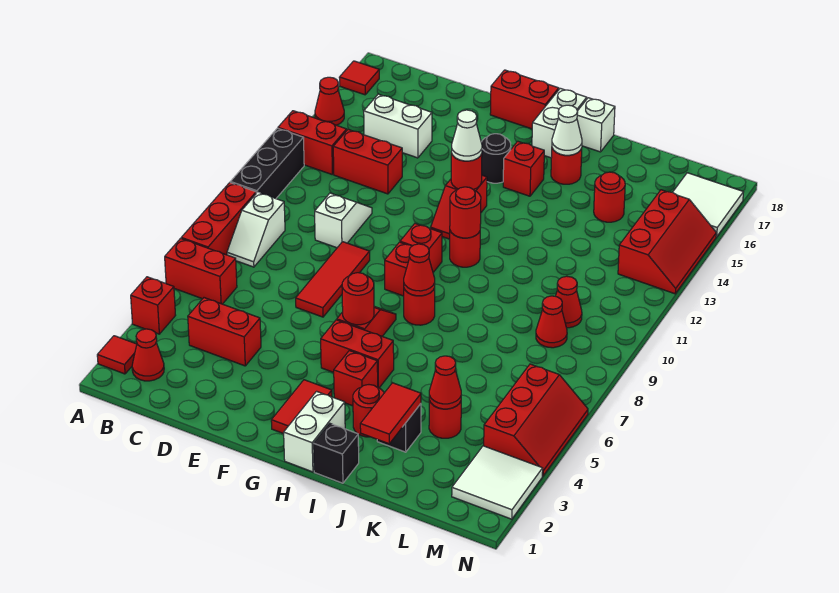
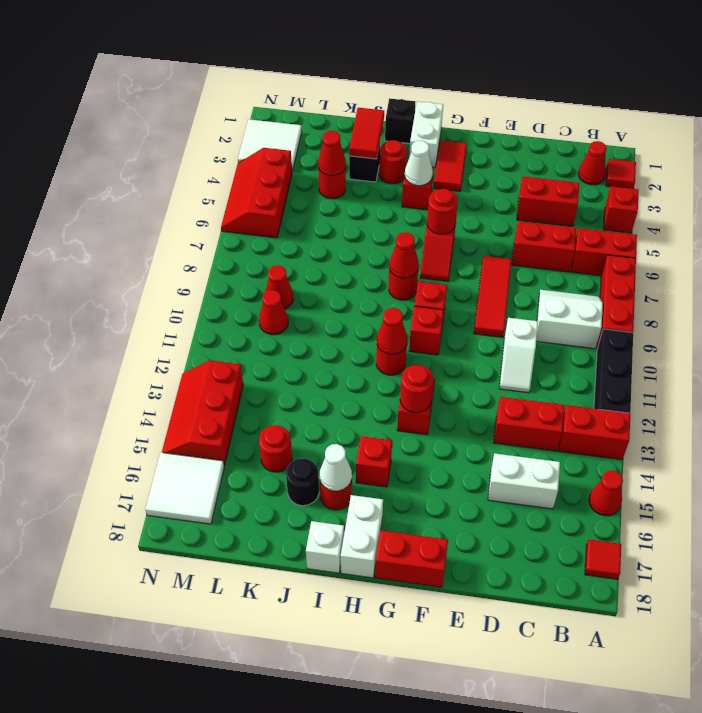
white 1x2 slope [227,192,285,267] -> white 2x2 slope [536,290,603,349]
red 1x2 brick [321,320,394,388] -> red 1x2 brick moved to [512,221,576,272]
white 1x1 cone [451,110,482,161] -> white 1x1 cone moved to [405,140,433,186]
black 1x1 round brick [481,134,511,183] -> black 1x1 round brick moved to [286,459,319,506]
red 1x1 round brick [450,187,481,238] -> red 1x1 cone [377,308,407,354]

